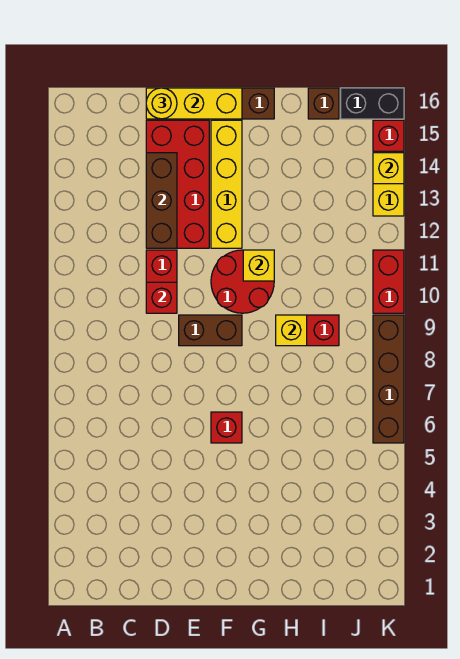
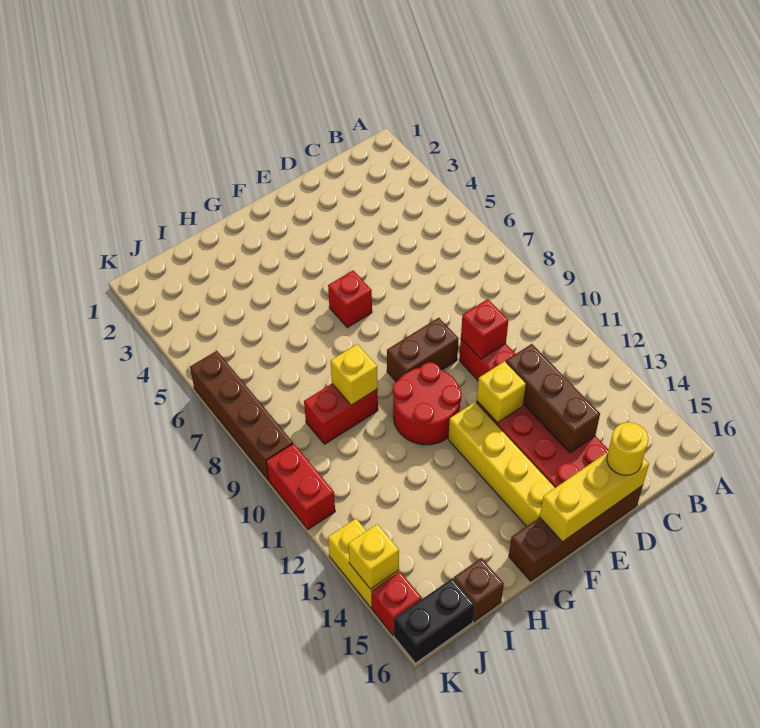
yellow 1x1 brick [243,250,274,281] -> yellow 1x1 brick moved to [477,361,526,423]

